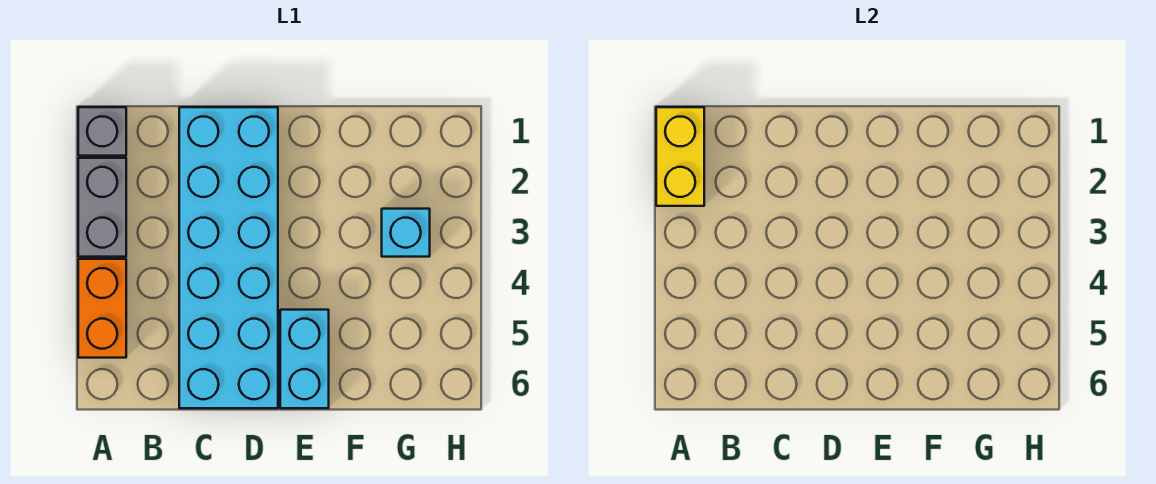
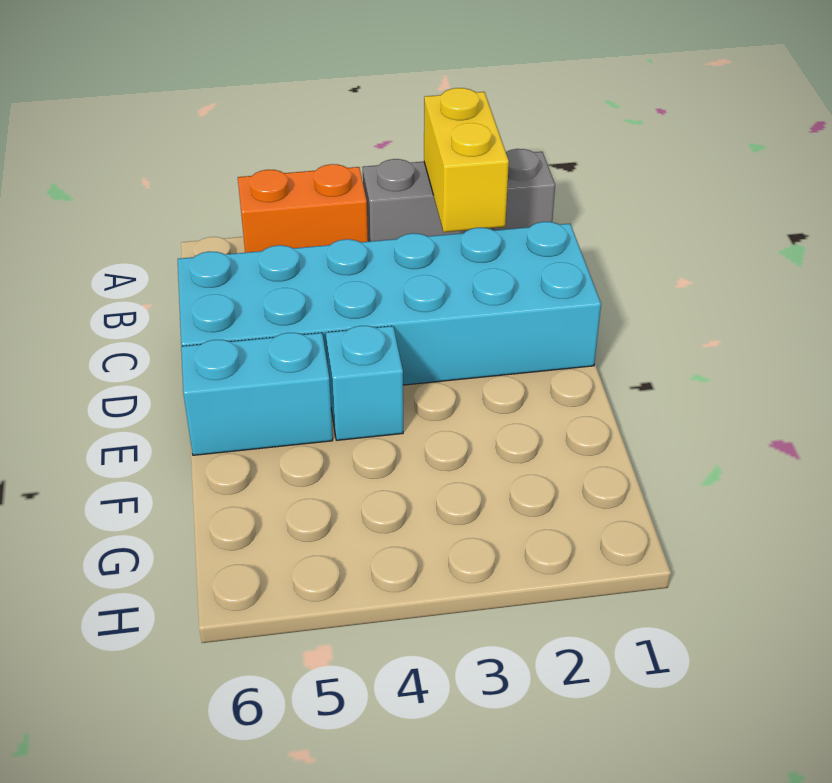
yellow 1x2 brick [656,107,704,206] -> yellow 1x2 brick turned to [424,88,509,232]
cyan 1x1 brick [382,209,430,257] -> cyan 1x1 brick moved to [326,326,403,440]

